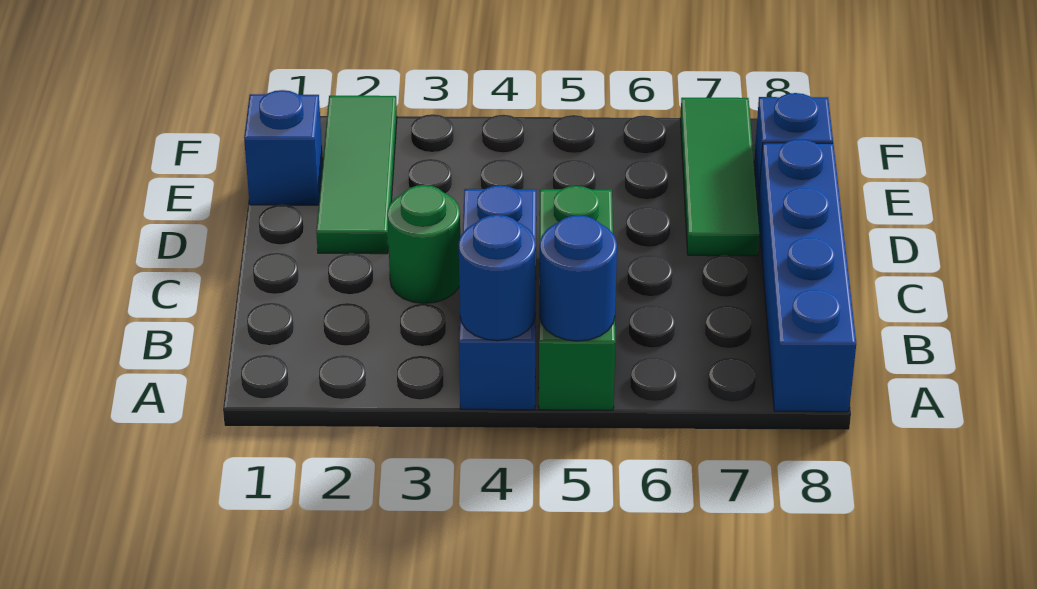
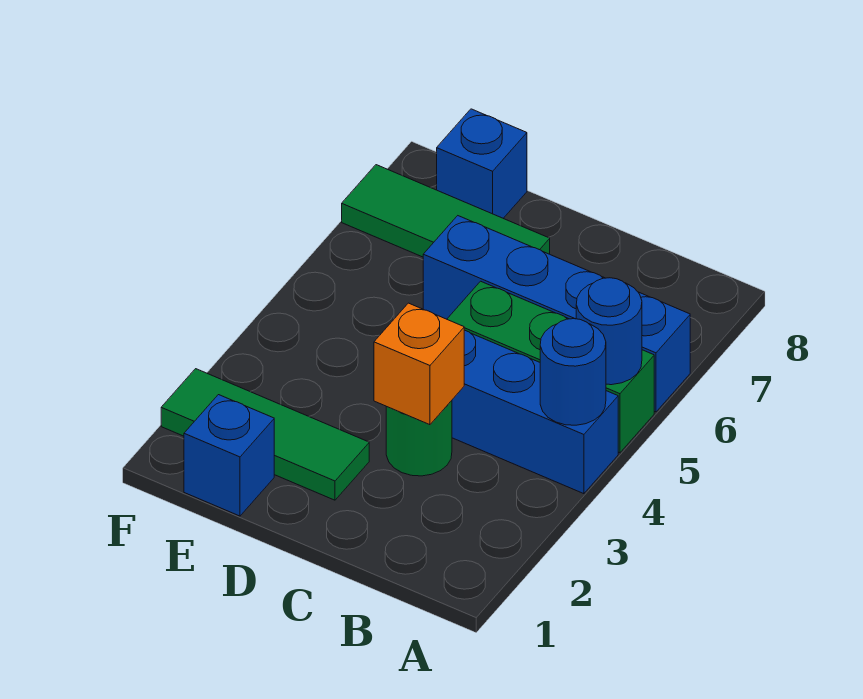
blue 1x4 brick [758,139,856,412] -> blue 1x4 brick moved to [423,216,690,412]
none -> orange 1x1 brick [374,303,464,425]

